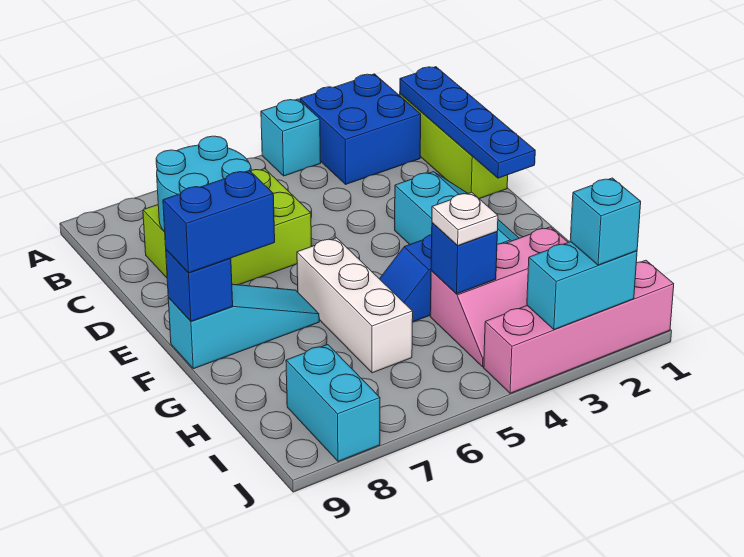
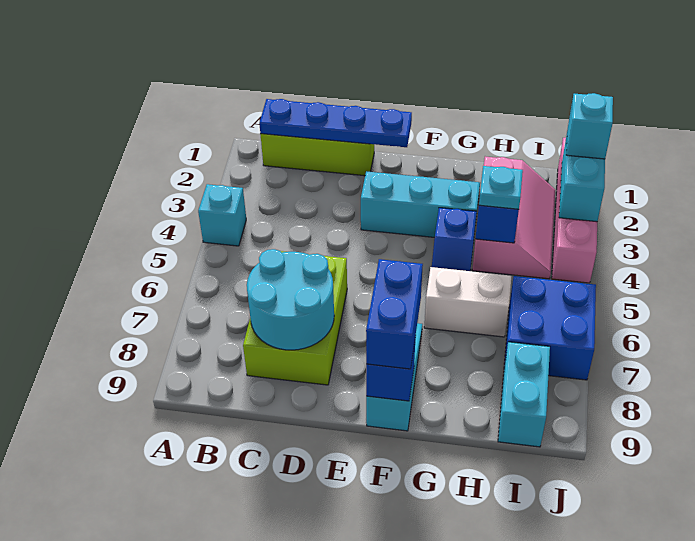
blue 2x2 brick [300,74,421,184] -> blue 2x2 brick moved to [504,276,596,380]
white 1x3 brick [297,238,413,373] -> white 1x2 brick [424,267,511,337]
white 1x1 plate [432,192,498,246] -> cyan 1x1 plate [479,166,523,209]
cyan 1x2 brick [286,345,380,461] -> cyan 1x2 brick turned to [498,342,550,447]

